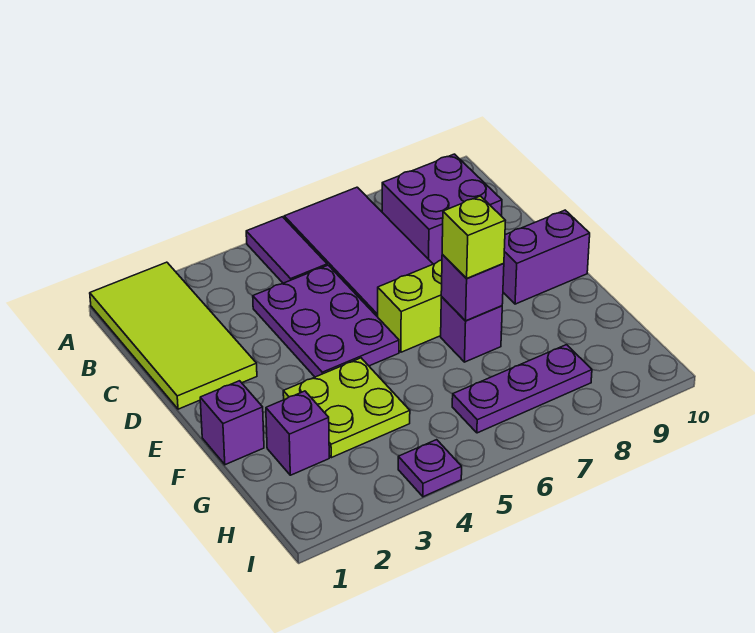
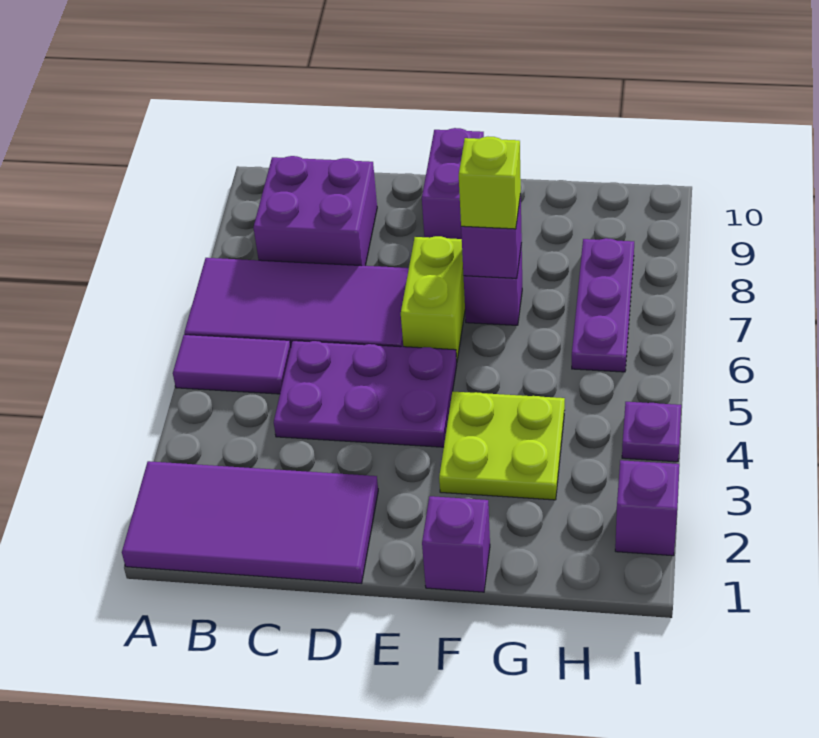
lime 2x4 tile [90,262,257,409] -> purple 2x4 tile [122,461,378,584]
purple 1x1 brick [266,391,329,475] -> purple 1x1 brick moved to [615,460,679,556]

